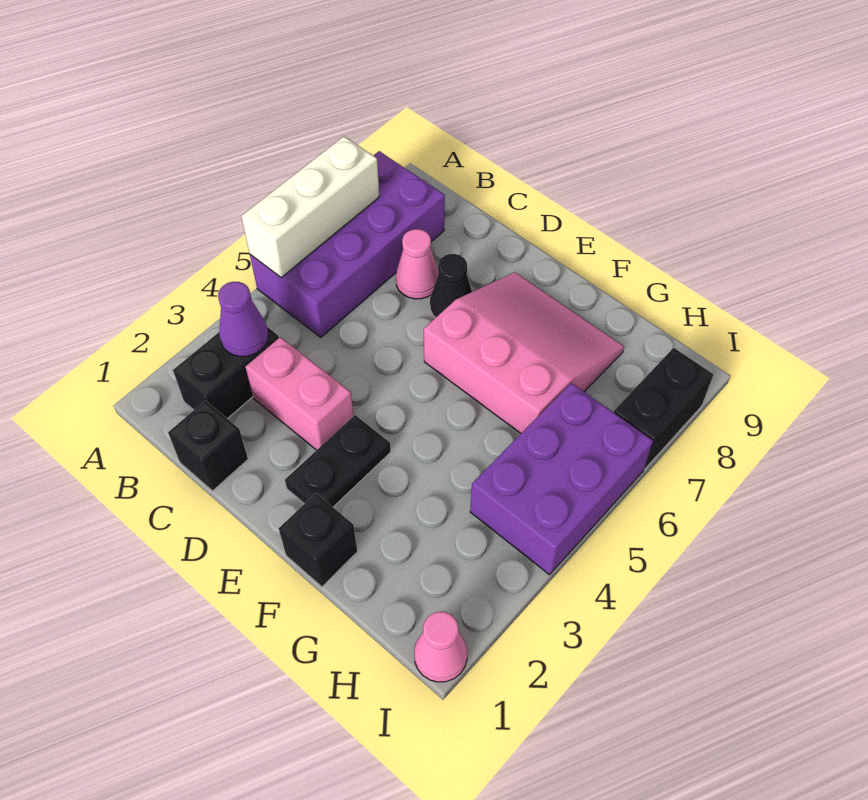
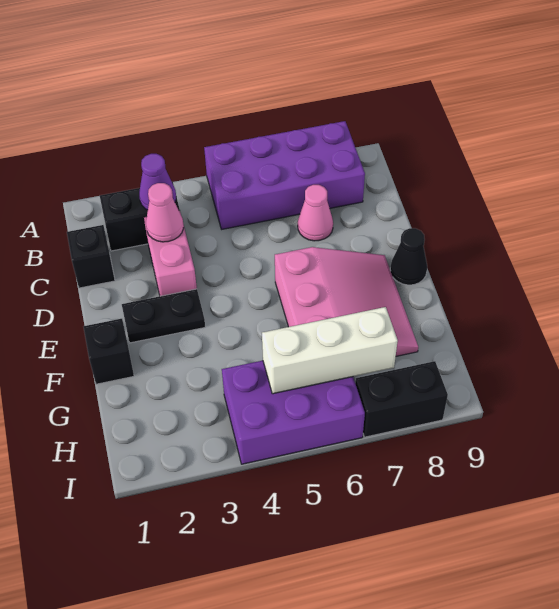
white 1x3 brick [241,136,379,277] -> white 1x3 brick moved to [262,307,398,394]
black 1x1 cone [430,254,472,318] -> black 1x1 cone moved to [390,228,427,285]
pink 1x1 cone [414,612,467,682] -> pink 1x1 cone moved to [146,183,183,242]

